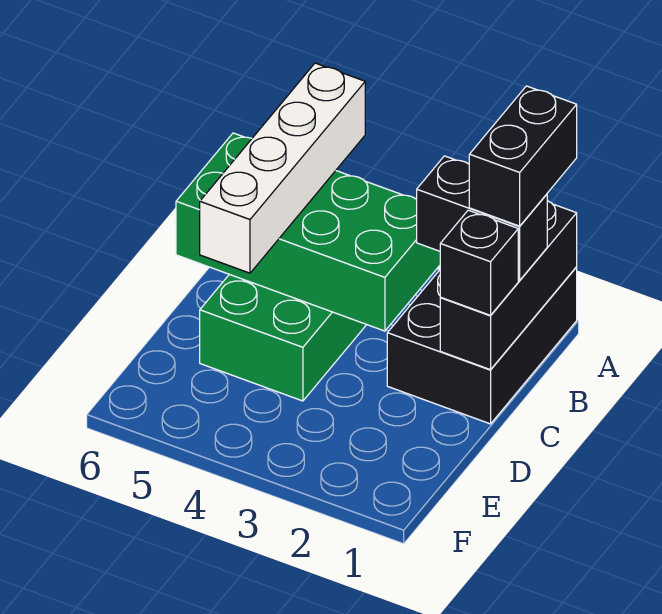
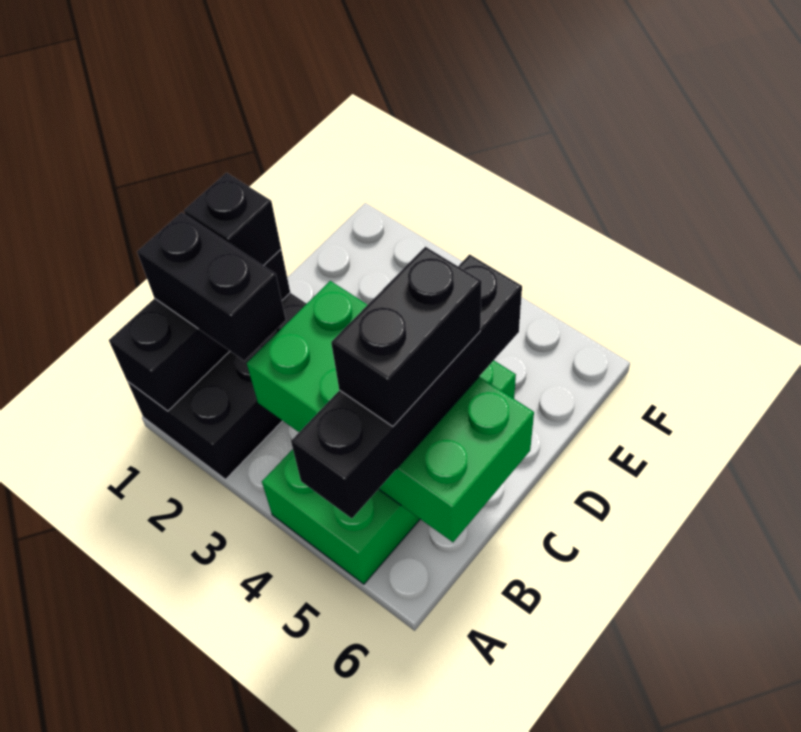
black 1x2 brick [469,86,577,226] -> black 1x2 brick moved to [331,247,482,426]
white 1x4 brick [200,63,365,273] -> black 1x4 brick [291,255,522,518]

